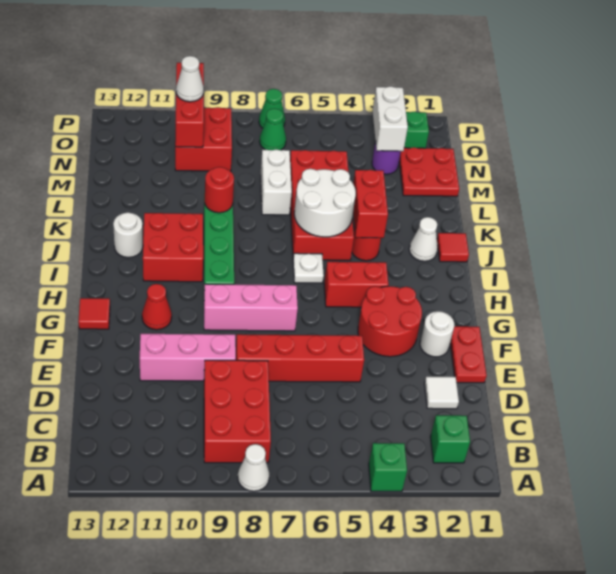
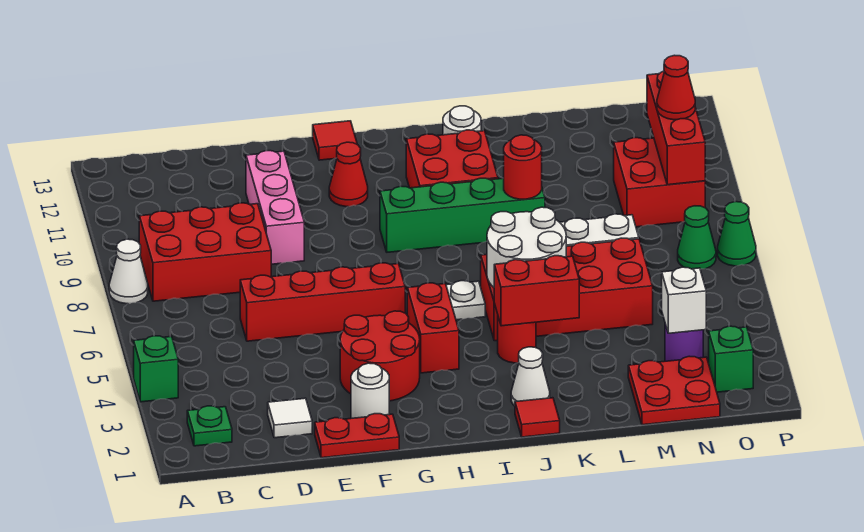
green 1x1 brick [430,415,470,463] -> green 1x1 plate [187,406,232,446]
red 1x4 brick [236,334,364,382] -> red 1x4 brick turned to [240,263,405,341]
pink 1x3 brick [204,284,298,331] -> none
white 1x2 brick [373,86,408,151] -> white 1x1 brick [662,267,706,333]
red 1x3 brick [175,63,204,147] -> red 1x3 brick turned to [647,71,705,185]
white 1x1 cone [176,56,204,102] -> red 1x1 cone [657,55,695,120]

